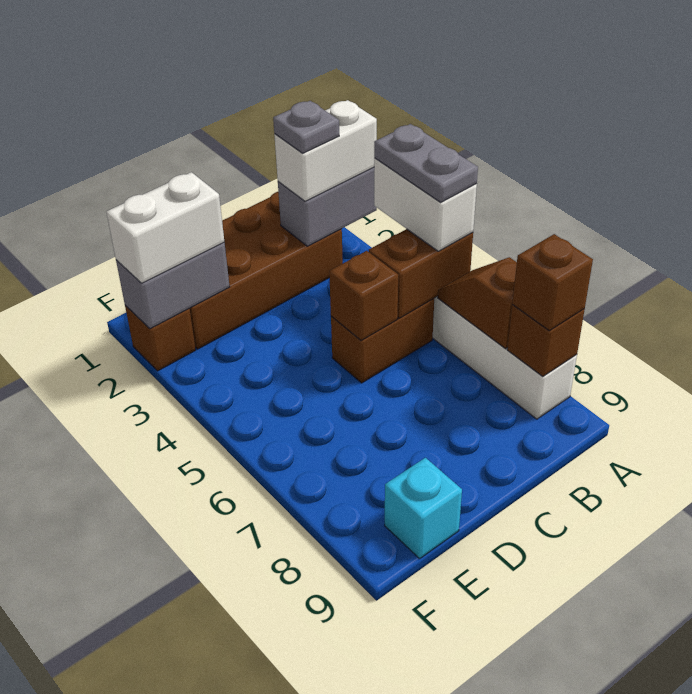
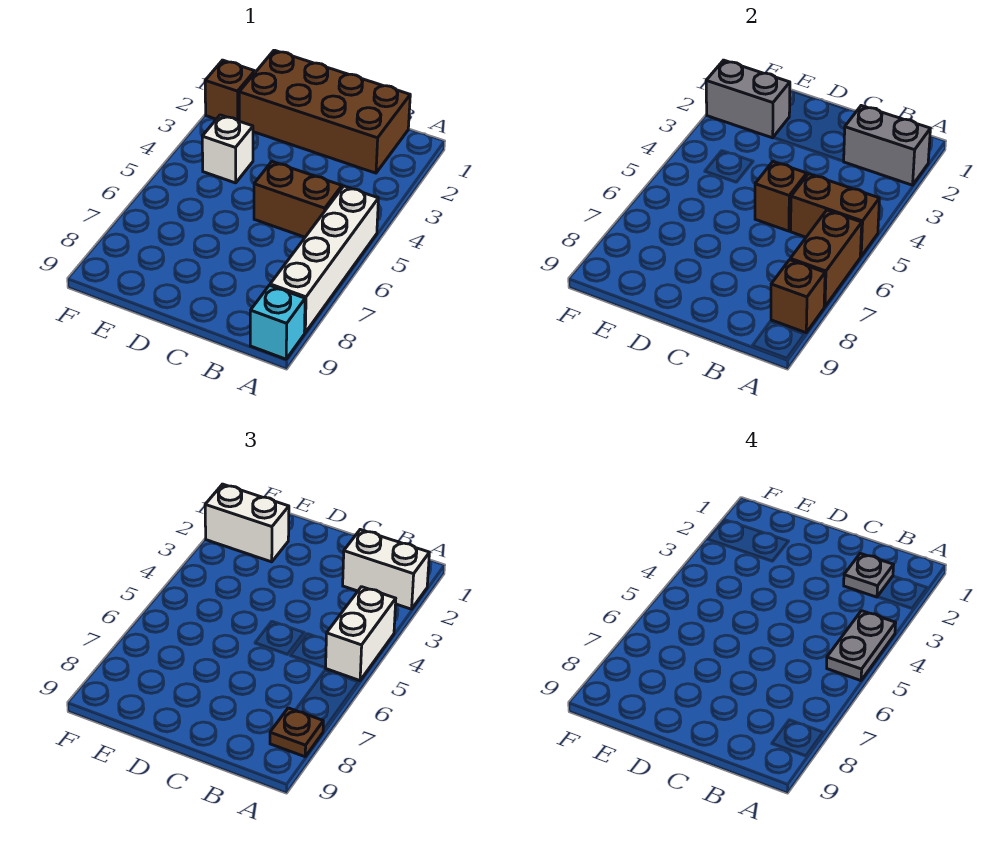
brown 1x2 slope [438,257,517,349] -> brown 1x2 brick [790,210,862,307]
brown 1x1 brick [512,234,593,331] -> brown 1x1 plate [270,708,323,757]
none -> white 1x1 brick [202,115,253,183]
cyan 1x1 brick [385,458,462,559] -> cyan 1x1 brick moved to [250,285,305,359]

